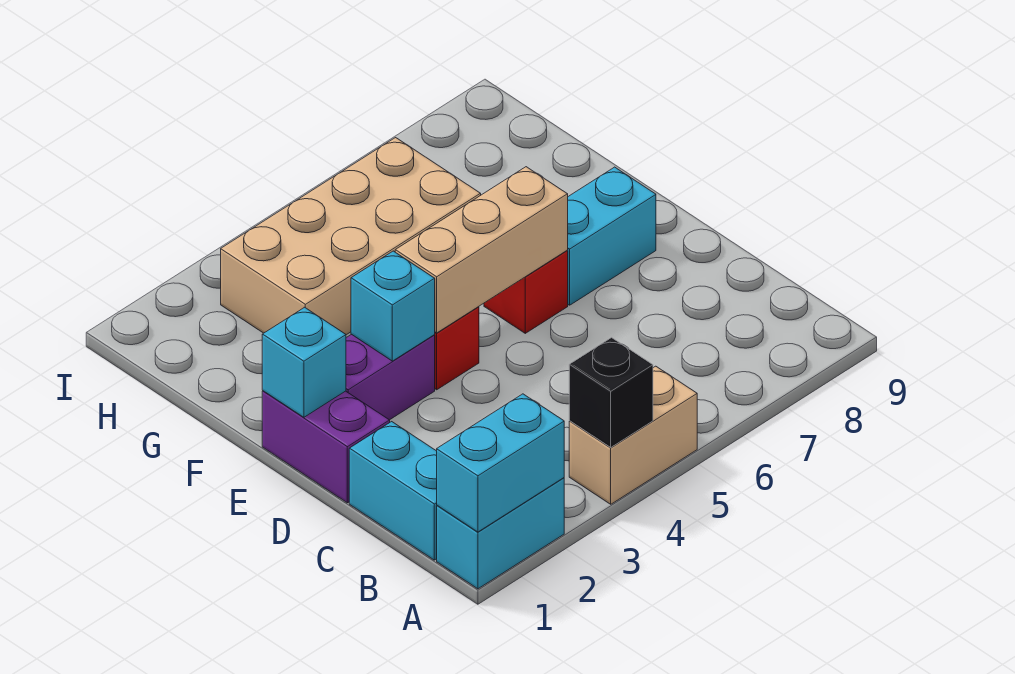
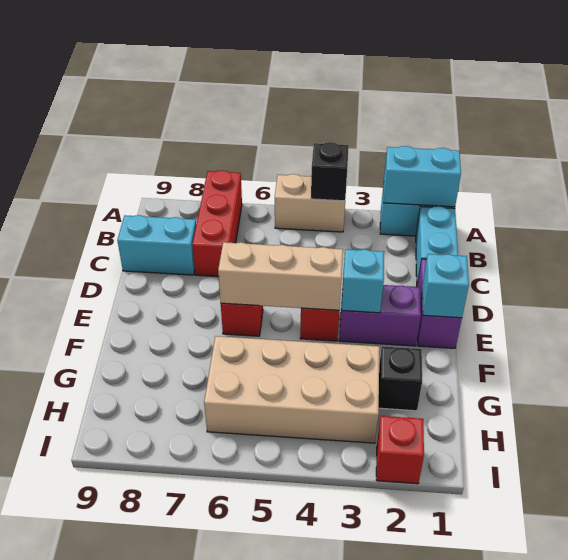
none -> red 1x3 brick [192,170,242,277]
cyan 1x2 brick [567,167,656,305] -> cyan 1x2 brick moved to [117,215,196,275]
none -> black 1x1 brick [379,347,422,411]
none -> red 1x1 brick [376,416,424,484]

